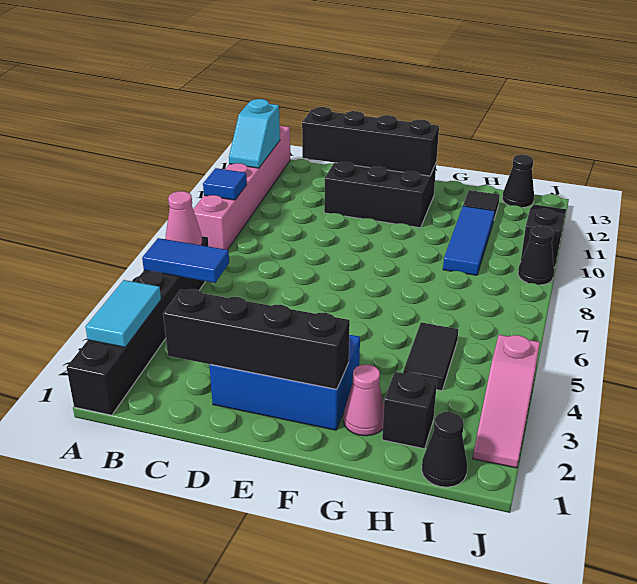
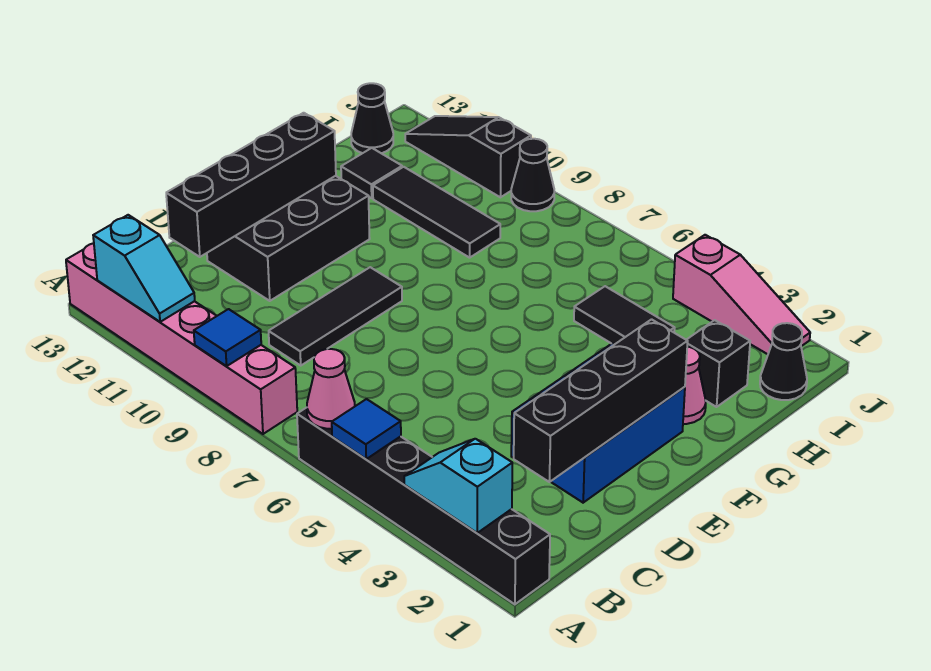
cyan 1x2 tile [86,280,161,347] -> cyan 1x2 slope [404,439,512,533]
blue 1x2 tile [142,238,229,283] -> blue 1x1 tile [332,399,401,459]
none -> black 1x3 tile [269,267,402,365]
blue 1x3 tile [443,206,495,275] -> black 1x3 tile [373,167,500,258]

